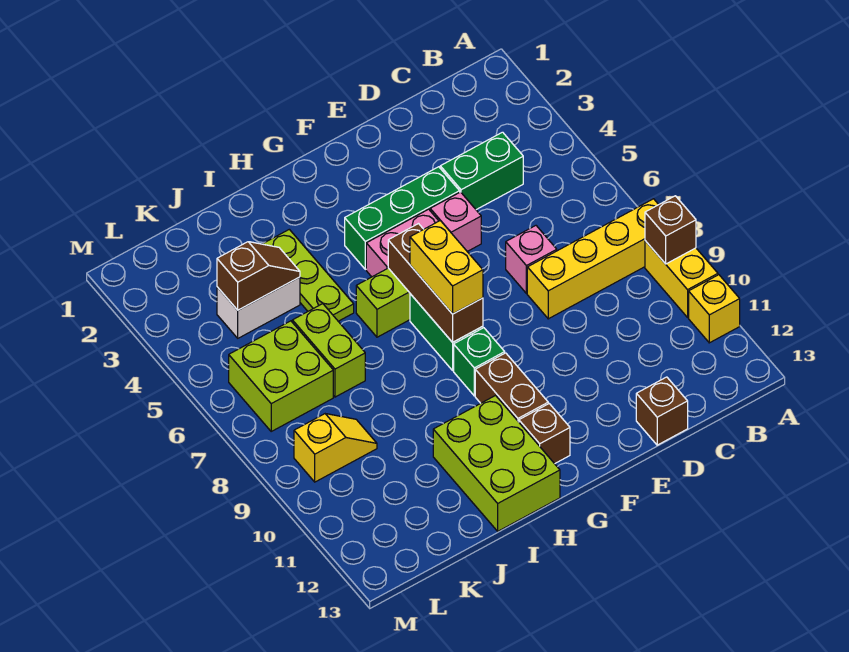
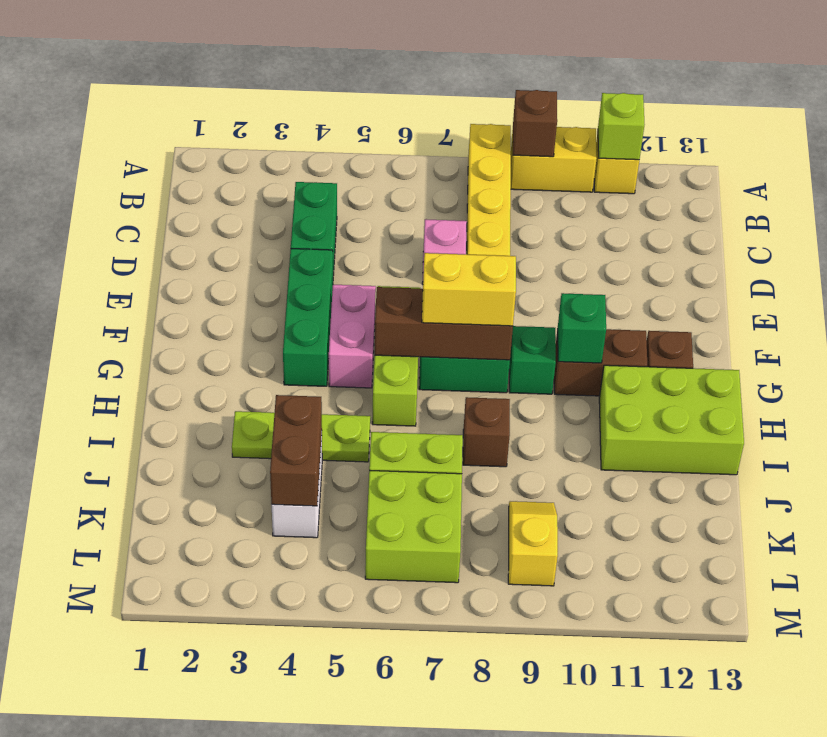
none -> lime 1x1 brick [598,93,644,160]
brown 1x1 brick [636,377,688,445] -> brown 1x1 brick moved to [463,397,510,467]
pink 1x1 brick [430,192,481,251] -> none
none -> green 1x1 brick [558,293,606,363]
brown 1x2 slope [217,242,300,310] -> brown 1x2 brick [270,395,322,506]

